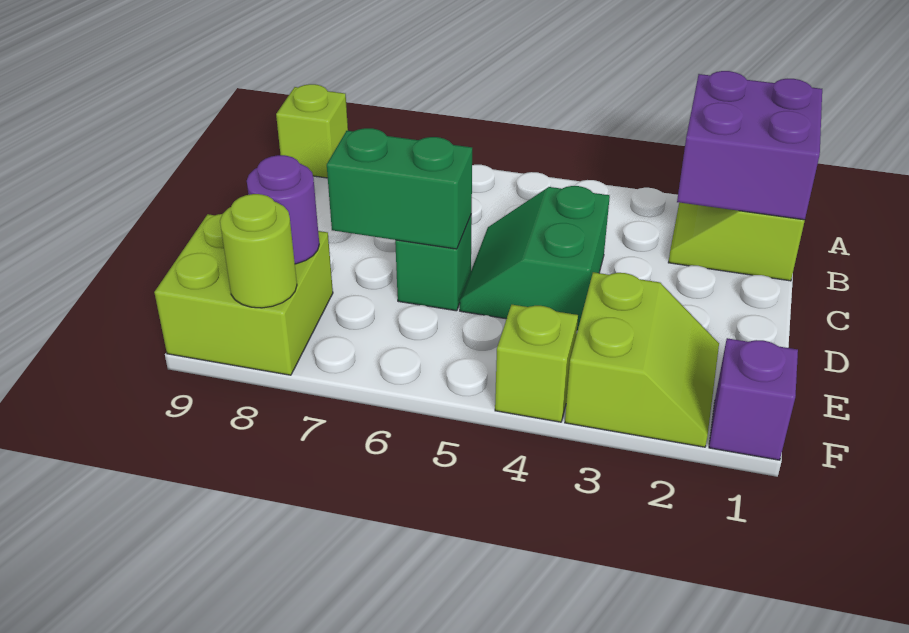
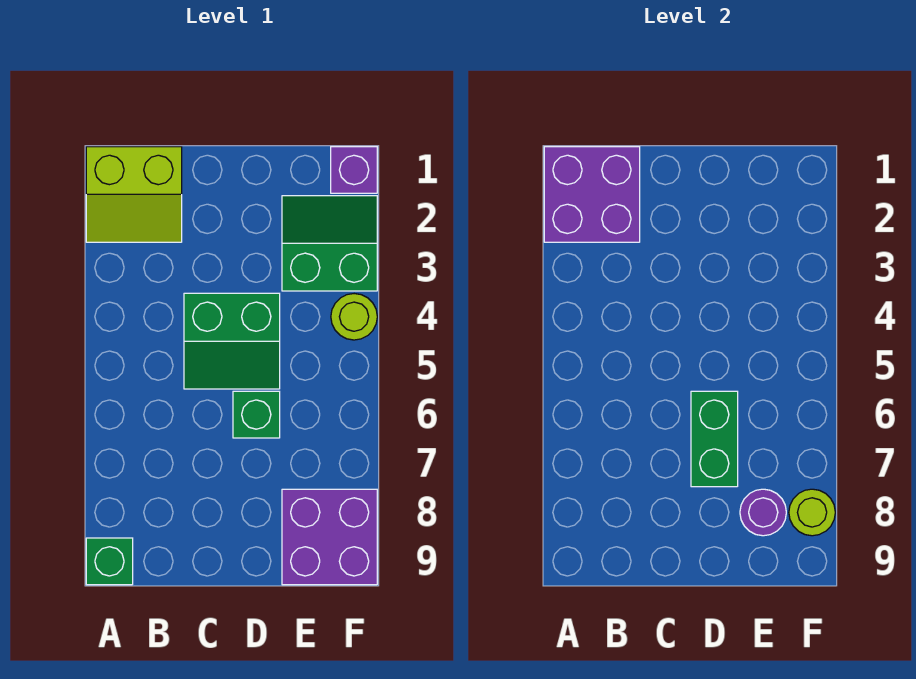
lime 1x1 brick [276,84,348,178] -> green 1x1 brick [86,538,133,585]
lime 2x2 slope [565,272,719,447] -> green 2x2 slope [282,196,377,291]
lime 2x2 brick [154,214,333,375] -> purple 2x2 brick [282,489,377,585]
lime 1x1 brick [495,305,578,422] -> lime 1x1 round brick [331,294,377,340]

